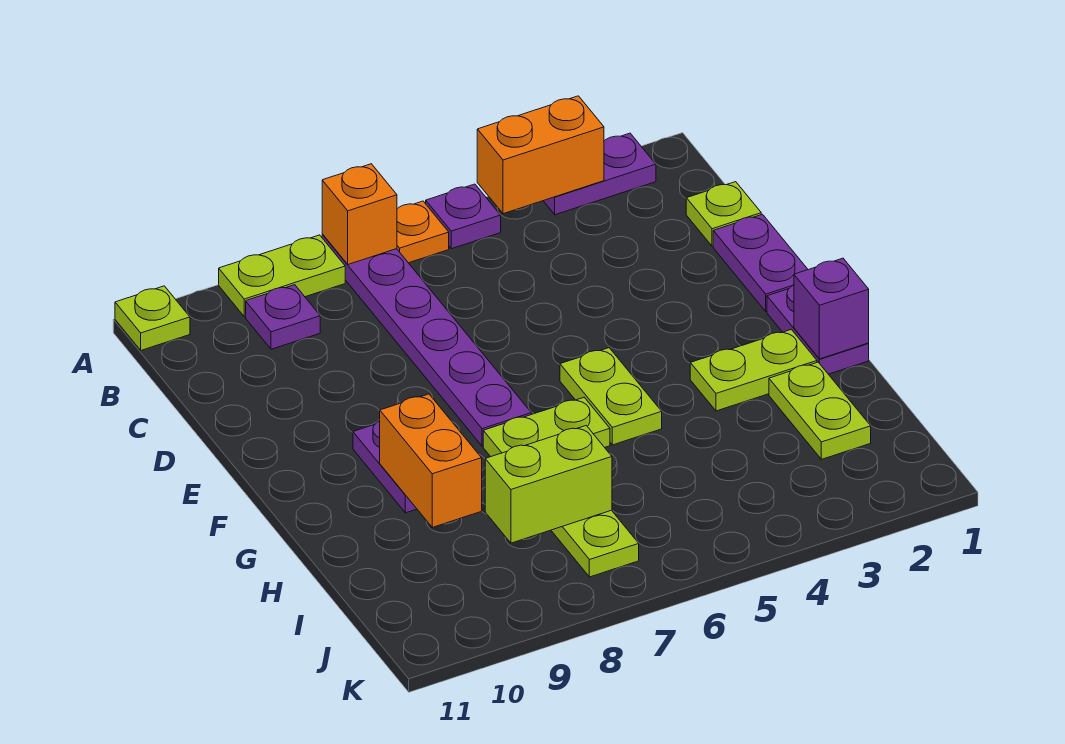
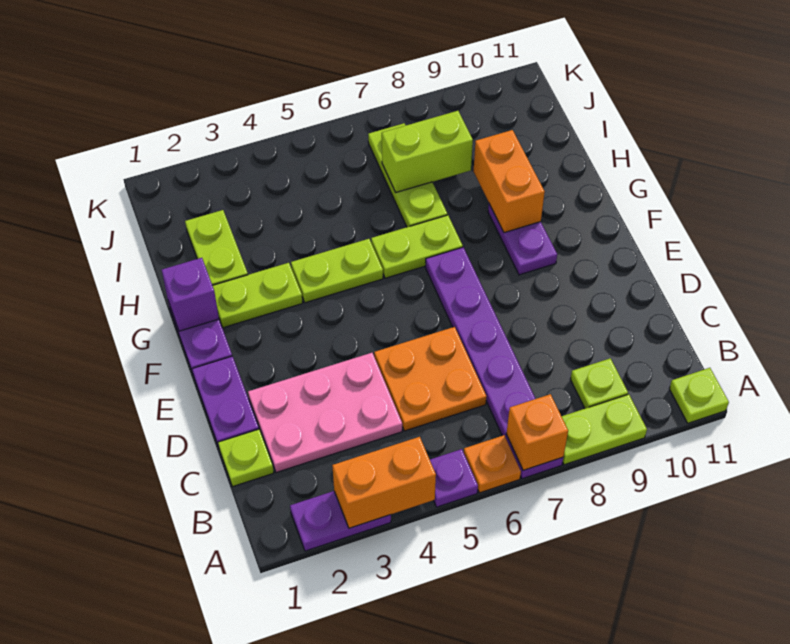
purple 1x1 plate [246,285,320,349] -> lime 1x1 plate [570,358,628,408]
none -> pink 2x3 plate [248,353,402,473]
none -> orange 2x2 plate [374,327,486,431]
lime 1x2 plate [560,348,662,445] -> lime 1x2 plate turned to [291,239,383,303]

